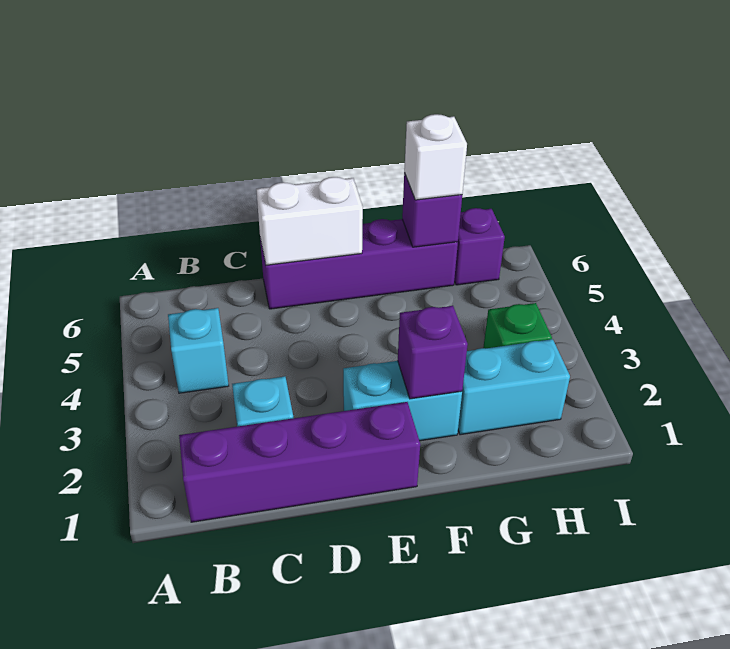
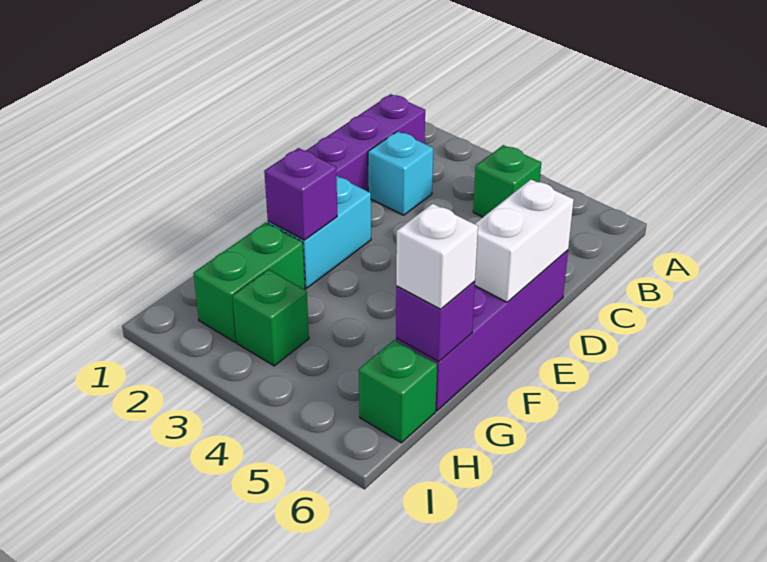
cyan 1x1 brick [168,308,229,393] -> green 1x1 brick [473,145,541,217]
cyan 1x2 brick [458,339,570,435] -> green 1x2 brick [193,223,305,342]
purple 1x1 brick [454,208,505,285] -> green 1x1 brick [359,340,437,443]

